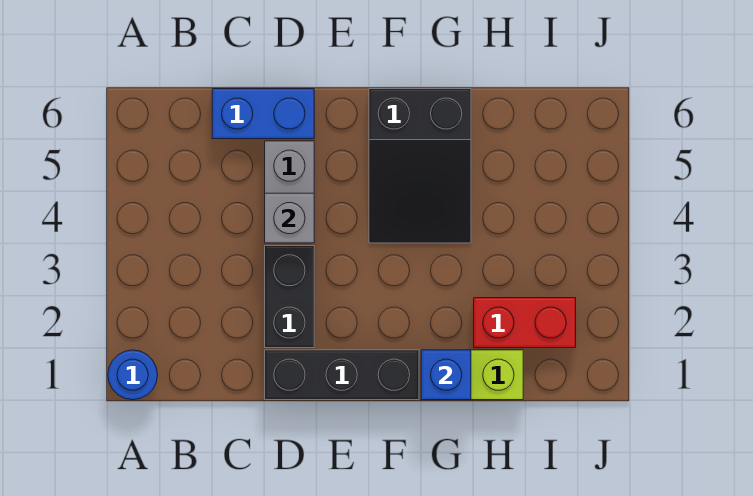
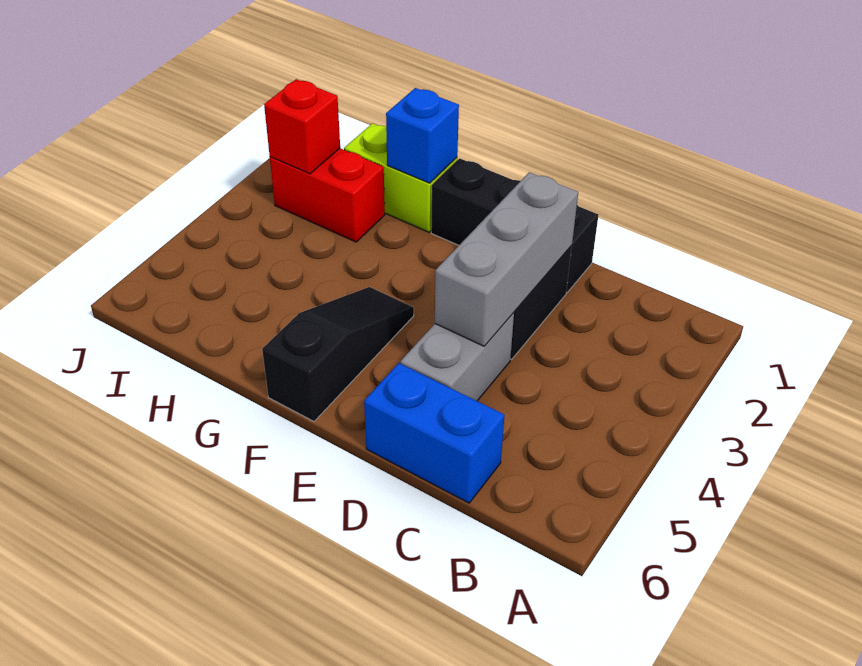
blue 1x1 round brick [108,350,158,400] -> none
grey 1x1 brick [265,193,314,243] -> grey 1x3 brick [435,172,578,346]
black 2x3 slope [369,89,471,243] -> black 1x3 slope [262,287,414,421]
none -> red 1x1 brick [264,79,340,174]

